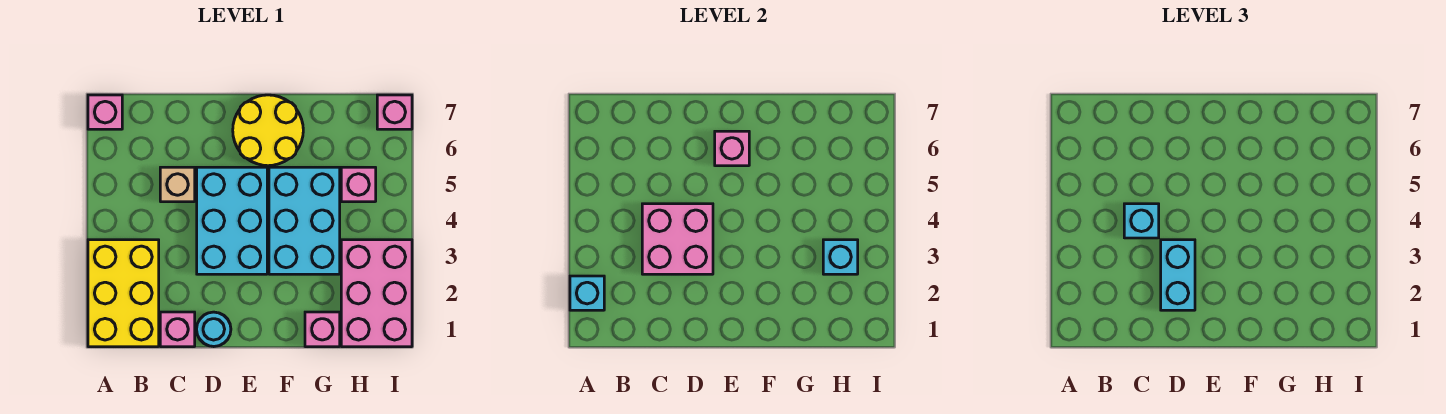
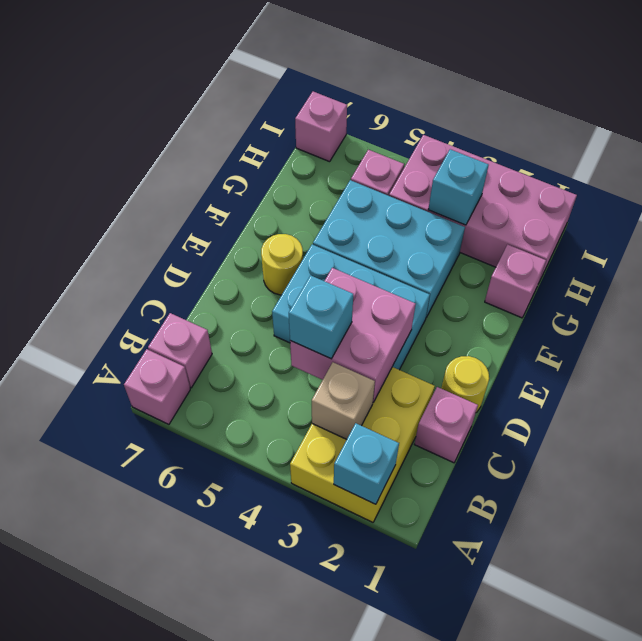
yellow 2x3 brick [88,240,159,347] -> yellow 2x3 brick turned to [290,367,435,522]
tan 1x1 brick [160,167,195,202] -> tan 1x1 brick moved to [312,362,375,439]
cyan 1x1 round brick [197,312,231,347] -> yellow 1x1 round brick [441,356,489,413]
cyan 1x2 brick [1161,240,1195,310] -> none
yellow 2x2 round brick [233,95,303,166] -> yellow 1x1 round brick [261,234,303,295]
pink 1x1 brick [715,131,749,166] -> pink 1x1 brick moved to [148,313,212,388]
pink 2x3 brick [341,240,412,347] -> pink 2x4 brick [389,135,577,281]

